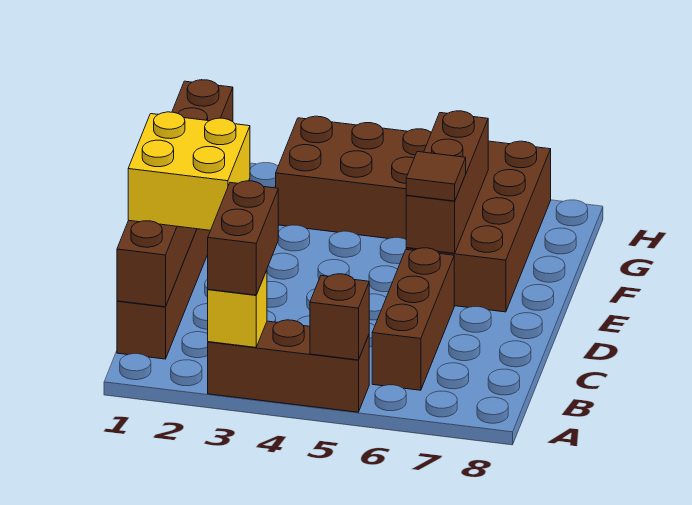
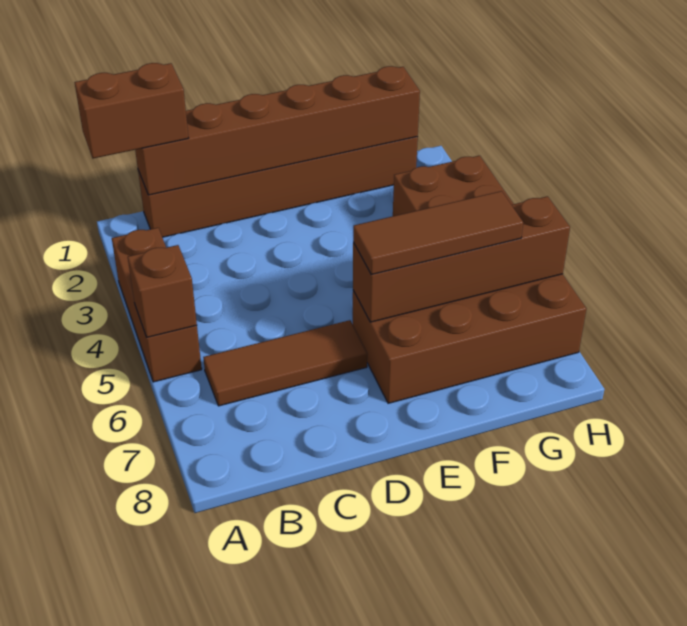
yellow 1x1 brick [208,270,267,347] -> none
brown 1x2 brick [208,181,278,295] -> brown 1x2 brick moved to [74,63,188,158]
brown 1x3 brick [372,248,454,390] -> brown 1x3 tile [203,320,367,406]
yellow 2x2 brick [128,112,250,230] -> none
brown 1x3 brick [406,111,488,253] -> brown 1x4 brick [353,196,570,322]
brown 1x1 tile [406,152,466,201] -> brown 1x3 tile [353,191,523,275]

